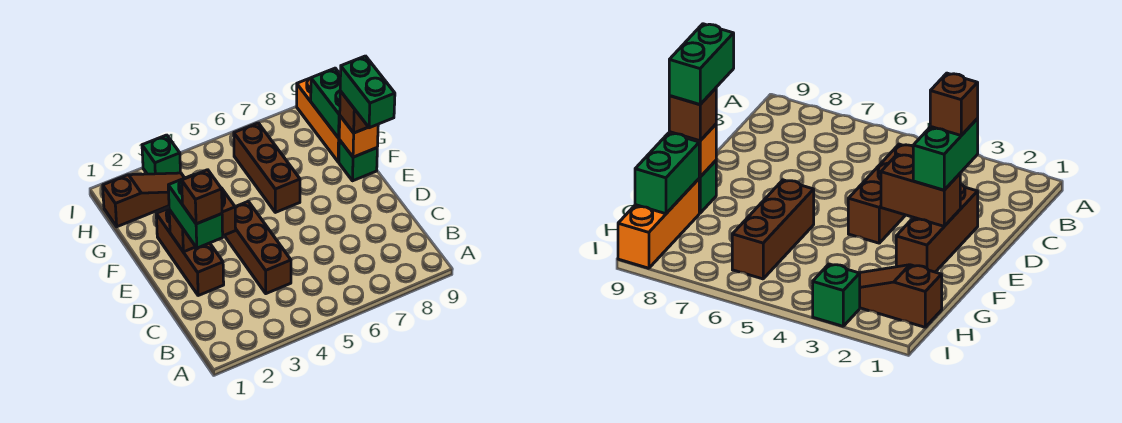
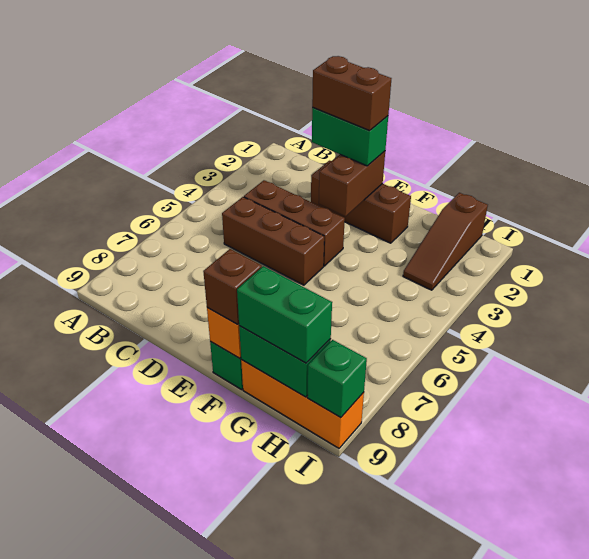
brown 1x1 brick [182,170,222,224] -> brown 1x2 brick [312,56,391,131]
green 1x2 brick [340,56,395,128] -> green 1x2 brick moved to [237,266,332,363]
brown 1x3 brick [234,123,300,212] -> brown 1x3 brick moved to [222,197,324,285]
green 1x1 brick [142,135,180,174] -> green 1x1 brick moved to [307,340,367,418]

